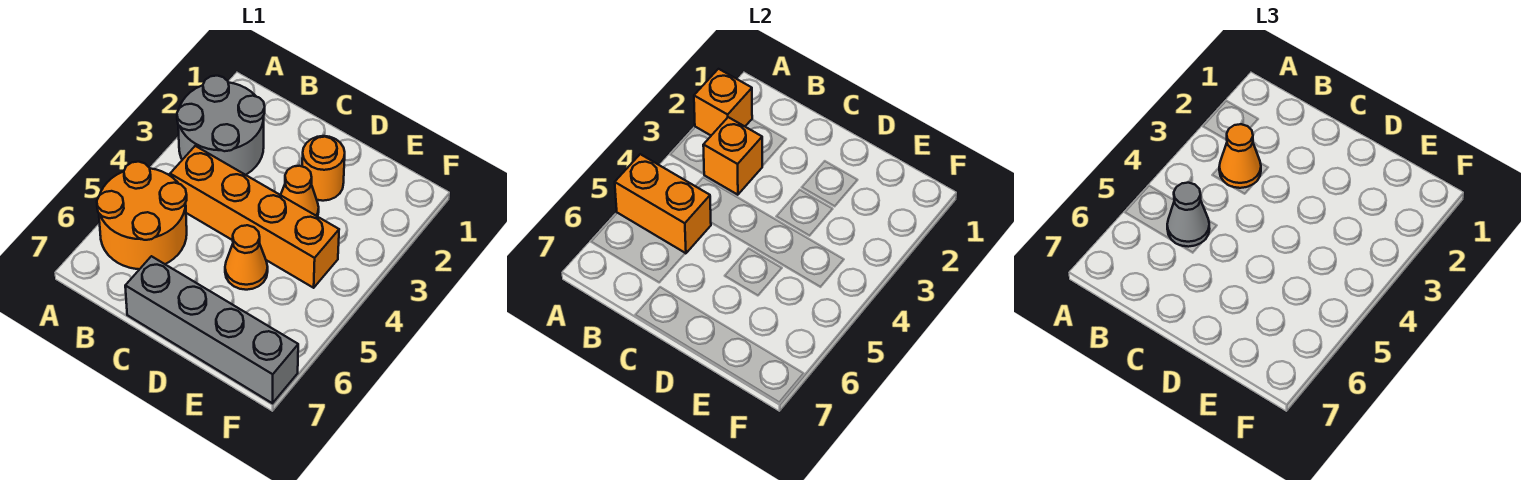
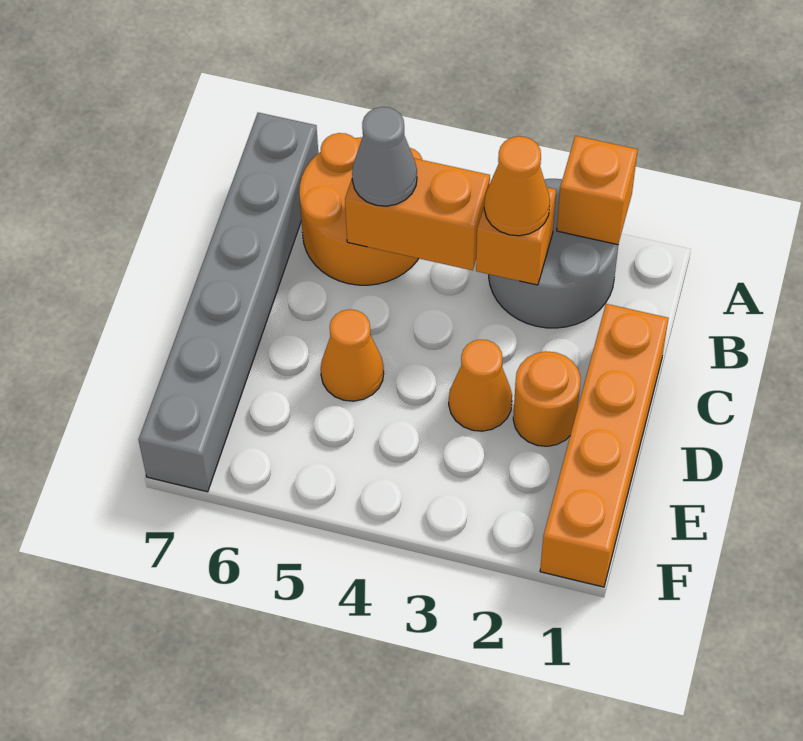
orange 1x2 brick [615,154,711,253] -> orange 1x2 brick turned to [345,158,490,270]
orange 1x4 brick [170,146,339,288] -> orange 1x4 brick moved to [540,304,669,587]
grey 1x4 brick [125,256,298,403] -> grey 1x6 brick [139,113,318,492]

